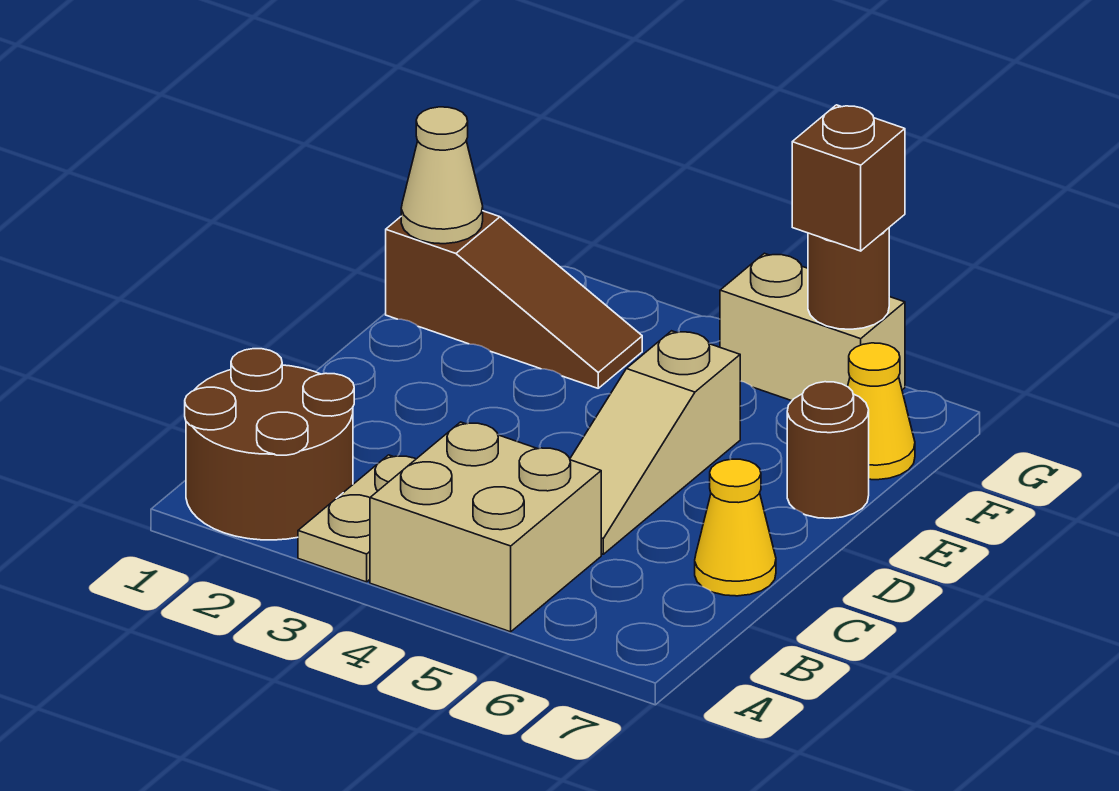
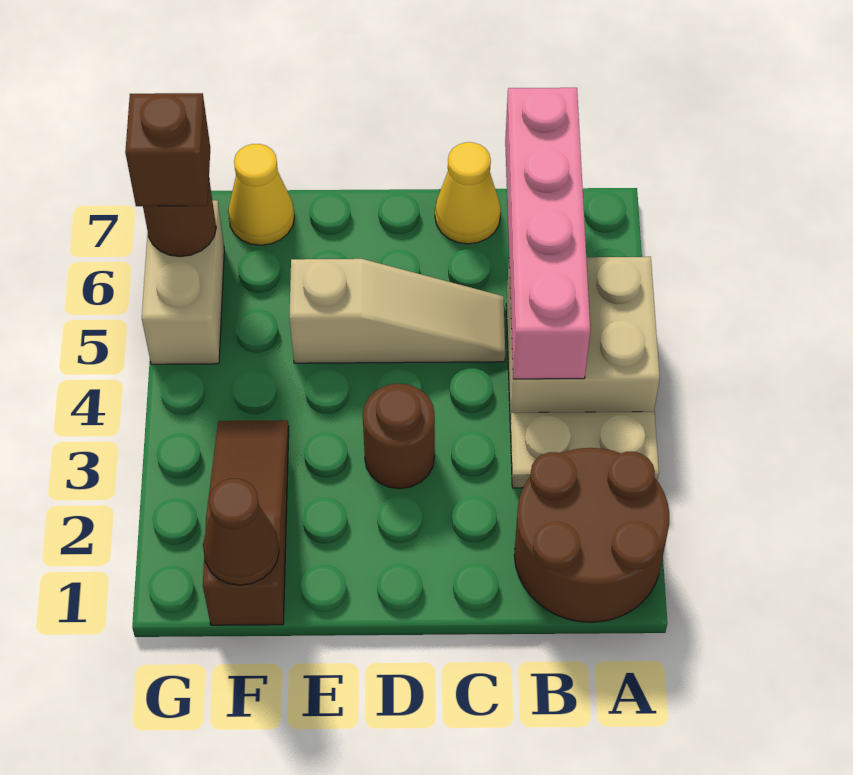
none -> pink 1x4 brick [505,88,590,379]
brown 1x1 round brick [787,382,869,518] -> brown 1x1 round brick moved to [363,383,435,489]
tan 1x1 cone [401,107,483,244] -> brown 1x1 cone [203,479,279,585]

